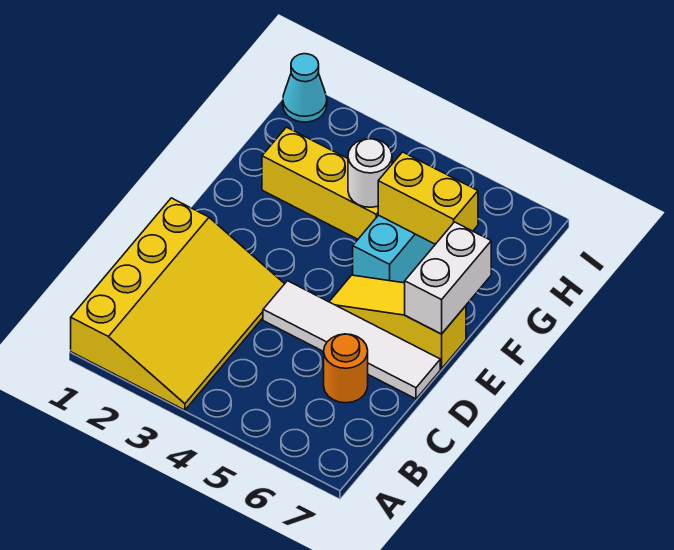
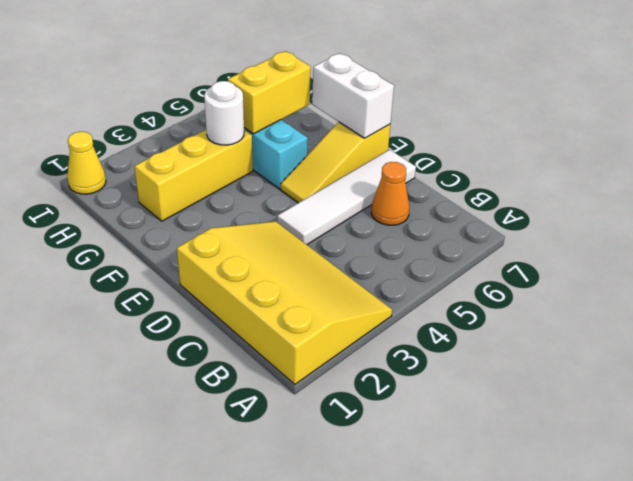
orange 1x1 round brick [324,334,368,403] -> orange 1x1 cone [371,162,409,225]
cyan 1x1 cone [283,54,327,122] -> yellow 1x1 cone [67,132,106,194]

